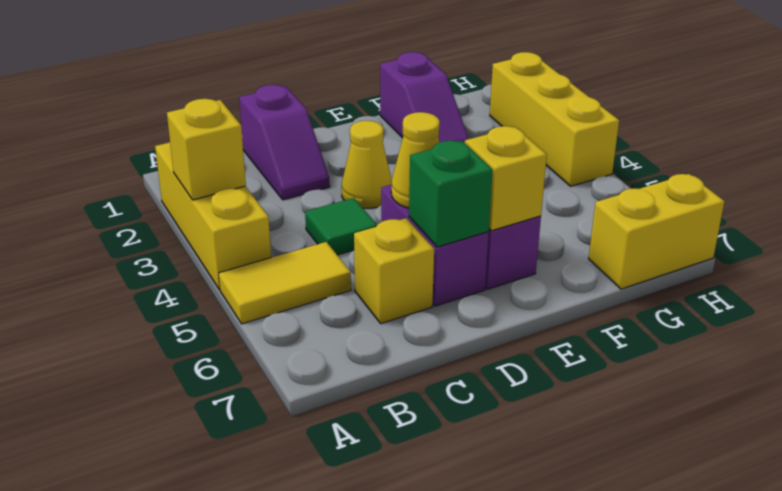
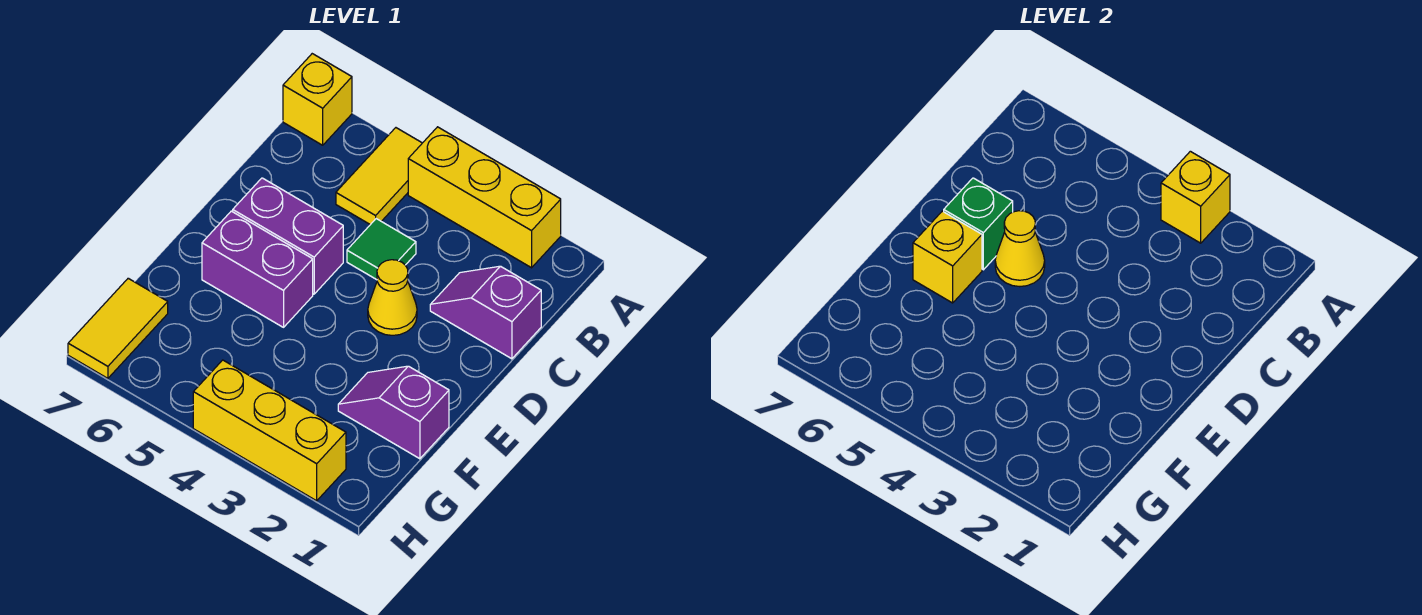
yellow 1x1 brick [354,218,434,324] -> yellow 1x1 brick moved to [283,54,352,145]
yellow 1x2 brick [588,174,724,289] -> yellow 1x2 tile [68,278,168,378]

